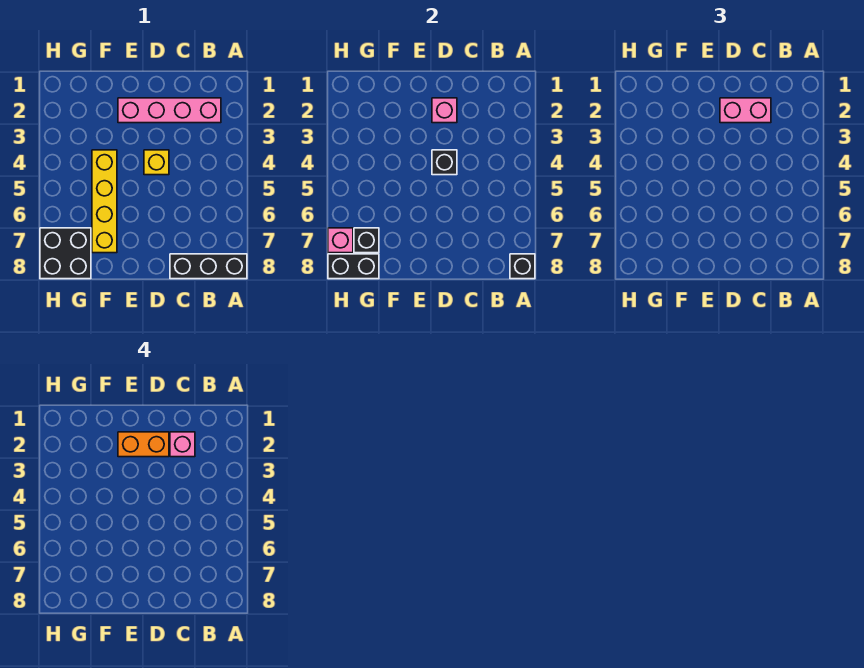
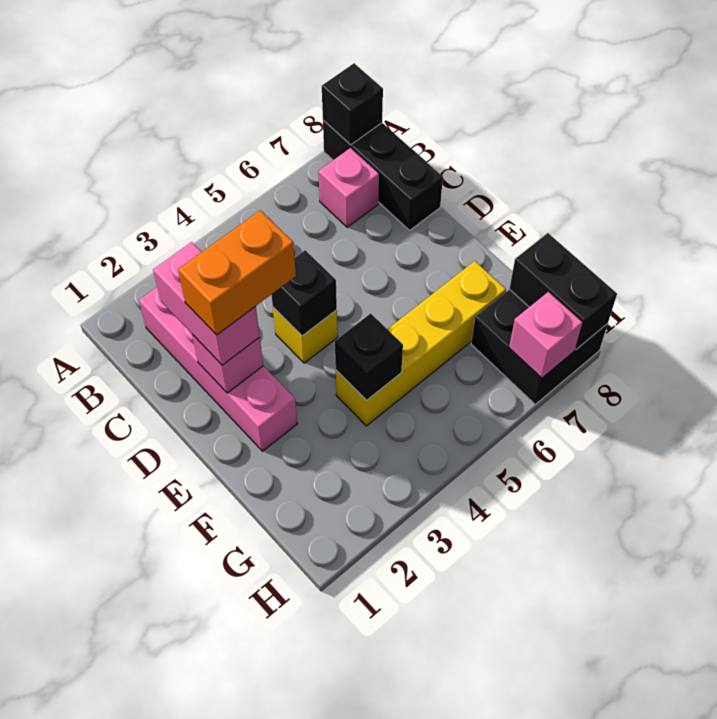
pink 1x1 brick [170,432,195,457] -> pink 1x1 brick moved to [318,148,379,227]
orange 1x2 brick [118,432,169,457] -> orange 1x2 brick turned to [178,210,296,335]
black 1x1 brick [354,228,379,253] -> black 1x1 brick moved to [335,313,403,400]

